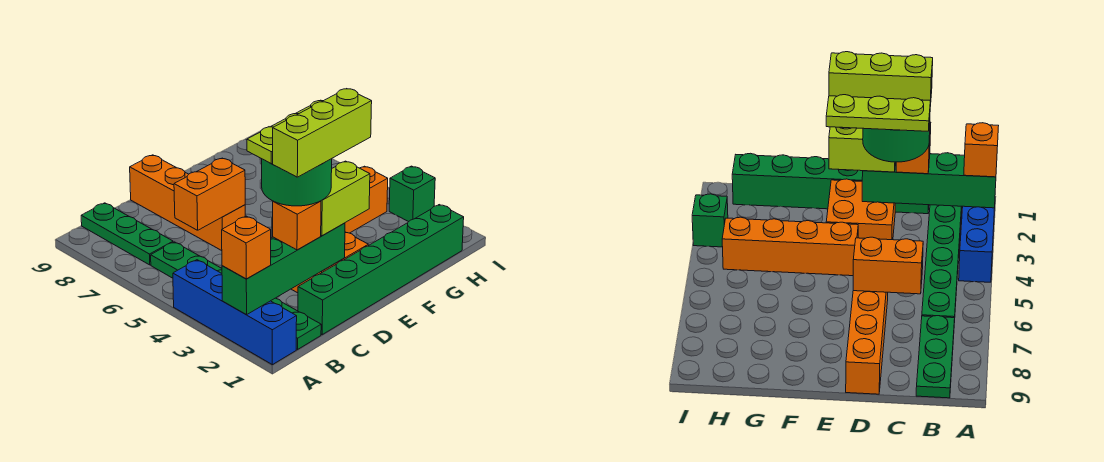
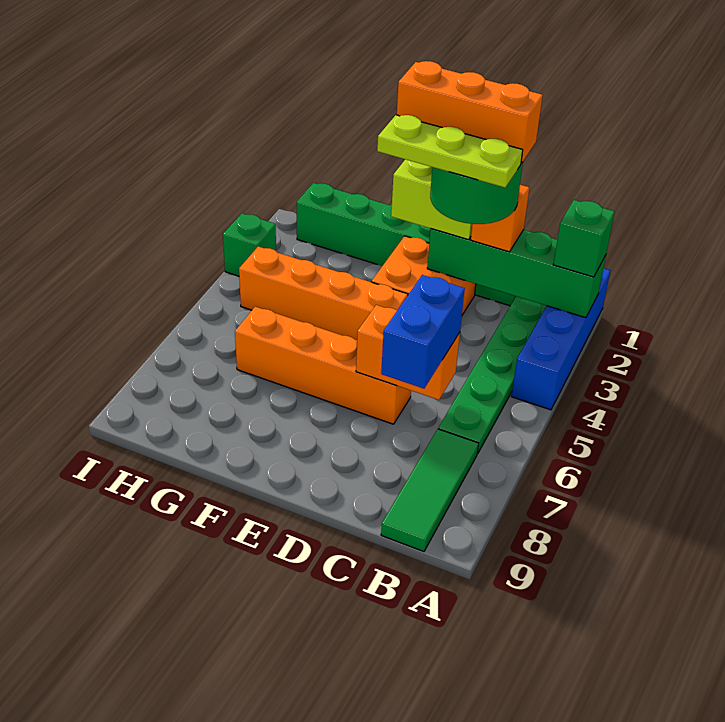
orange 1x1 brick [222,216,271,279] -> green 1x1 brick [553,200,615,277]
green 1x3 plate [81,203,173,265] -> green 1x3 tile [381,429,479,552]
lime 1x3 brick [273,89,372,177] -> orange 1x3 brick [397,61,543,164]
none -> blue 1x2 brick [381,275,465,389]
orange 1x4 brick [130,155,245,251] -> orange 1x4 brick turned to [235,307,411,424]

